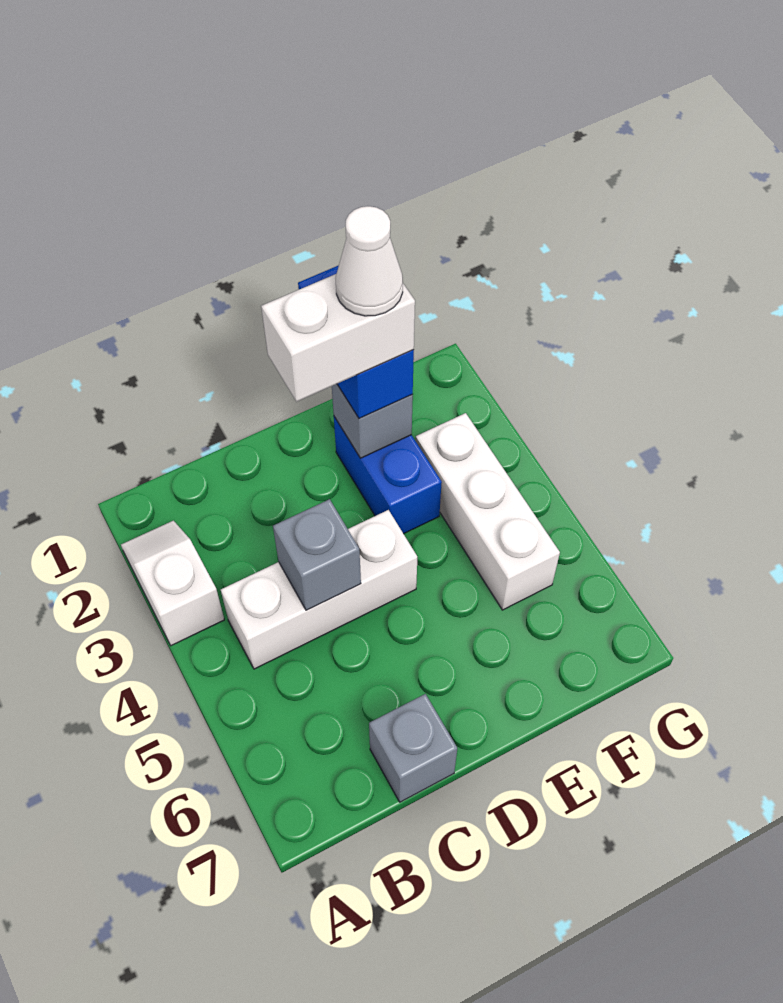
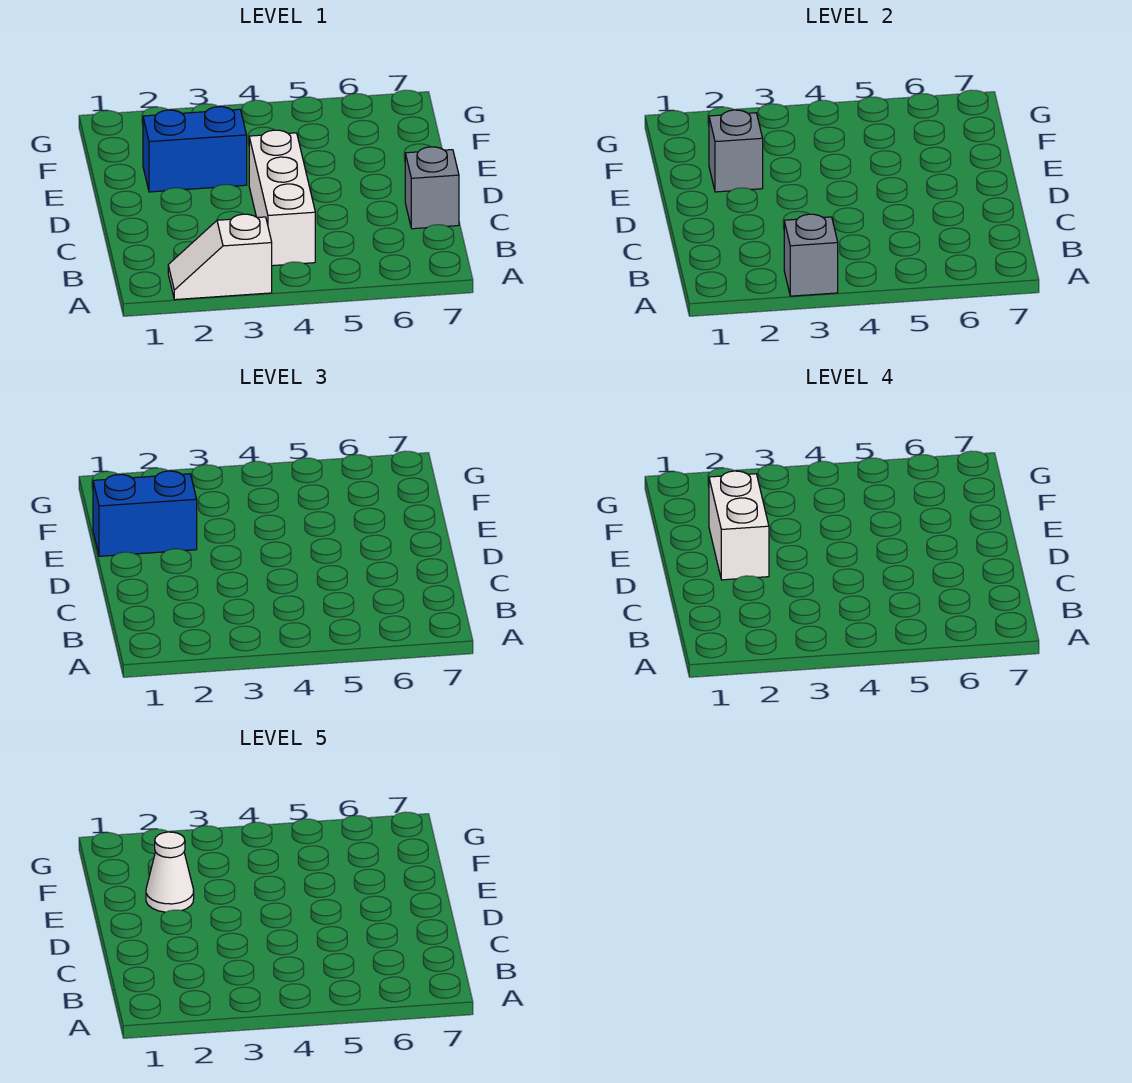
grey 1x1 brick [273,499,361,610] -> grey 1x1 brick moved to [784,214,838,296]
white 1x3 brick [415,413,560,610] -> none

